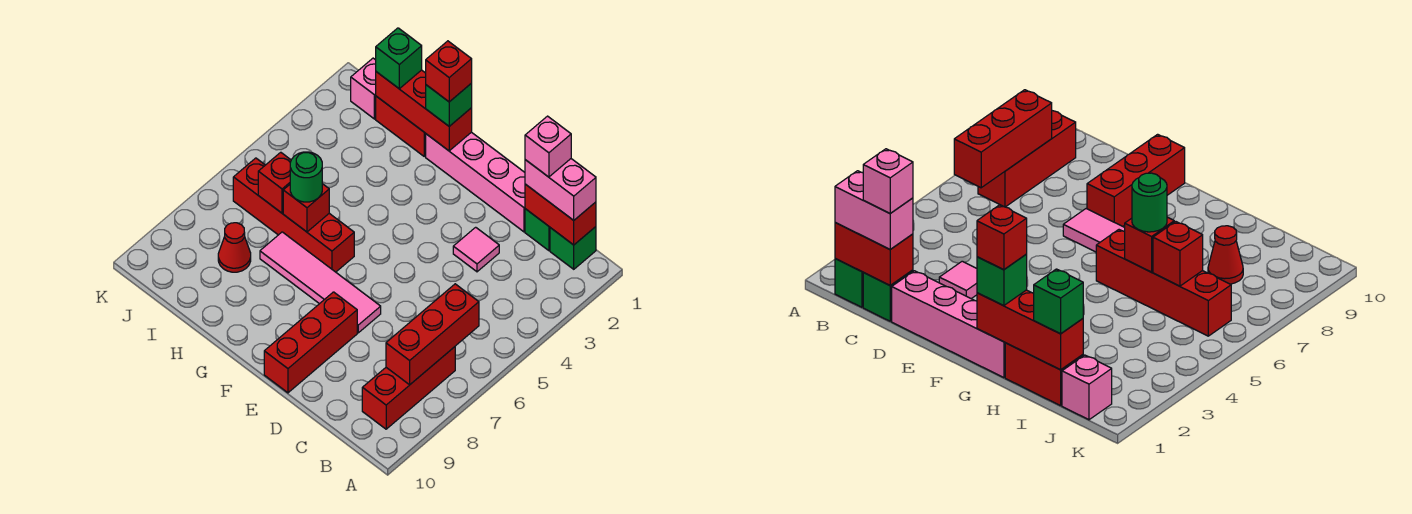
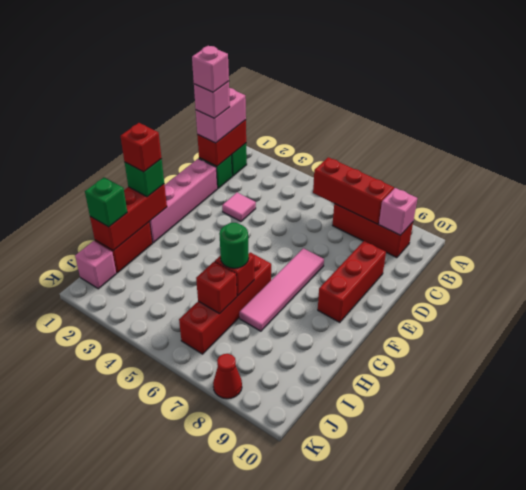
none -> pink 1x1 brick [379,188,417,235]
none -> pink 1x1 brick [192,46,229,92]
red 1x3 brick [264,292,357,393] -> red 1x3 brick turned to [318,241,386,322]
red 1x1 cone [218,223,251,272] -> red 1x1 cone moved to [213,354,242,399]

